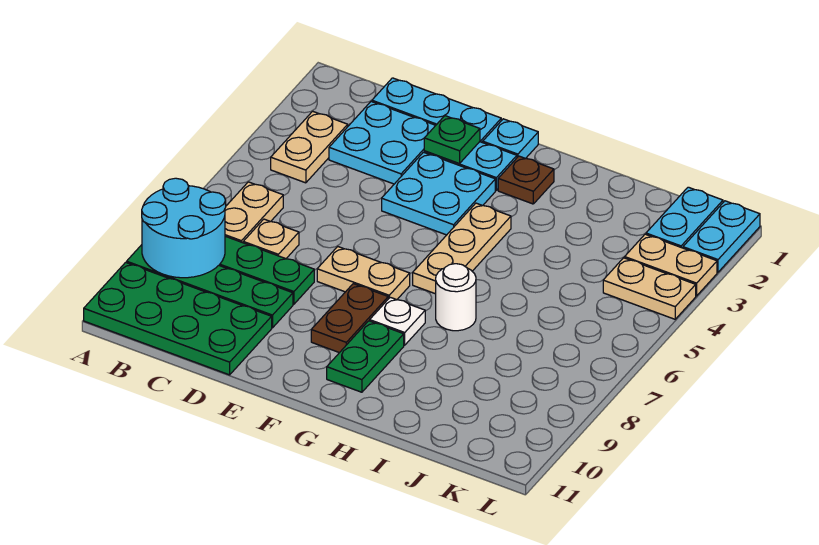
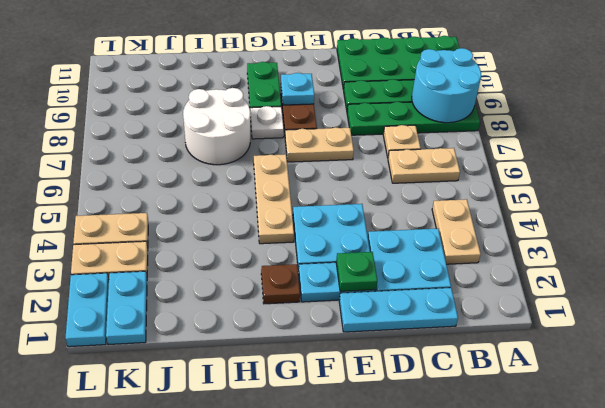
tan 1x2 plate [225,182,283,243] -> tan 1x2 plate turned to [388,148,460,183]
cyan 1x1 plate [483,119,538,159] -> cyan 1x1 plate moved to [281,73,314,105]
white 1x1 round brick [436,264,476,331] -> white 2x2 round brick [183,88,250,165]

